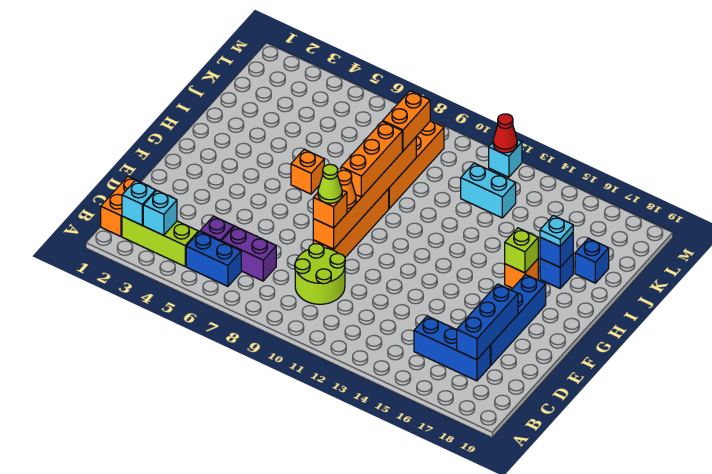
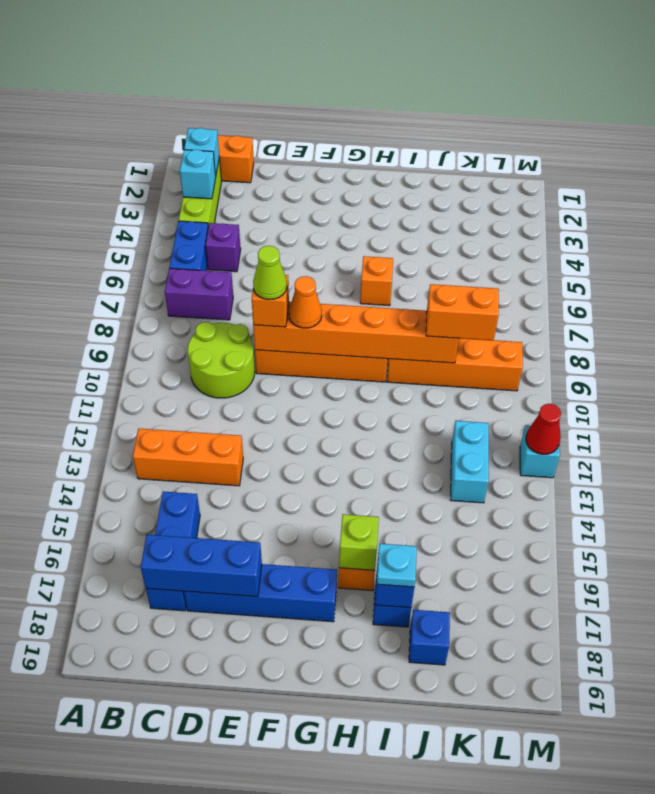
purple 1x2 brick [221,226,276,281] -> purple 1x2 brick turned to [165,268,233,320]
orange 1x3 brick [341,121,402,197] -> orange 1x3 brick moved to [133,429,243,486]

